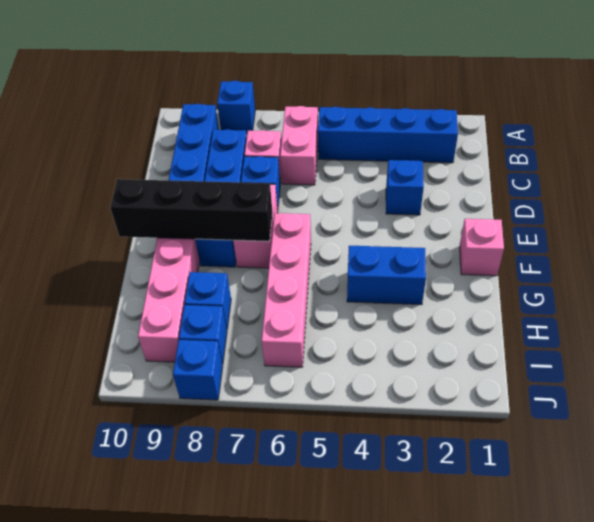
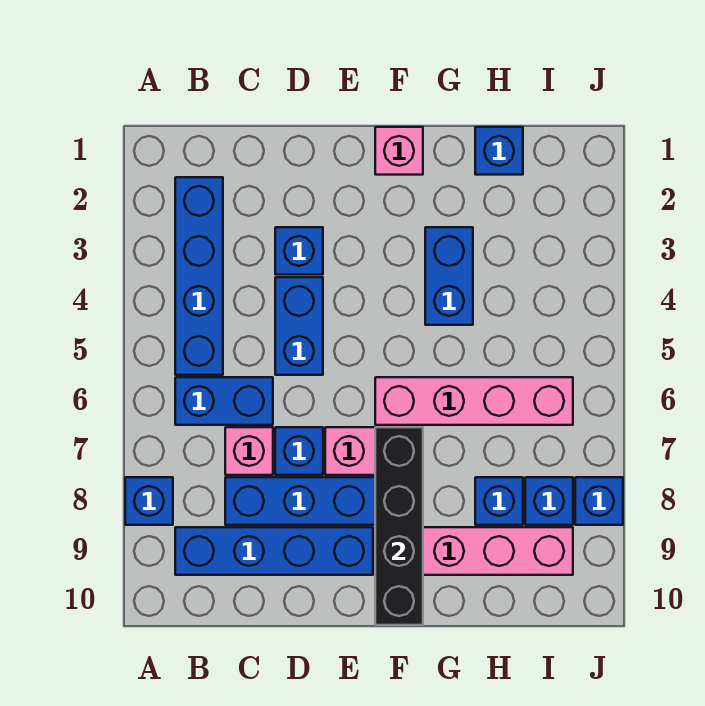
pink 1x2 brick [280,106,318,185] -> blue 1x2 brick [175,377,273,425]
none -> blue 1x2 brick [275,277,323,375]
none -> blue 1x1 brick [475,127,523,175]

